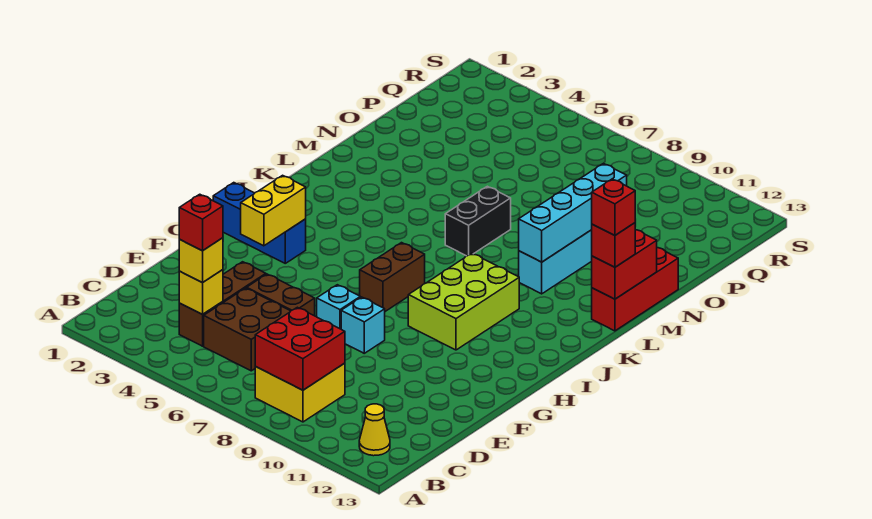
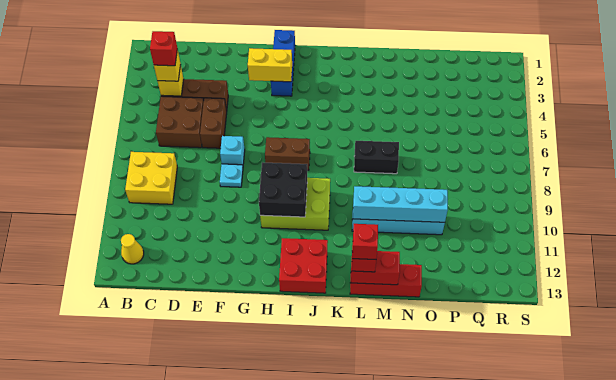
red 2x2 brick [255,307,345,390] -> red 2x2 brick moved to [279,238,328,293]
cyan 1x1 brick [341,297,385,353] -> cyan 1x1 plate [220,164,243,187]
none -> black 2x2 brick [259,162,307,217]

